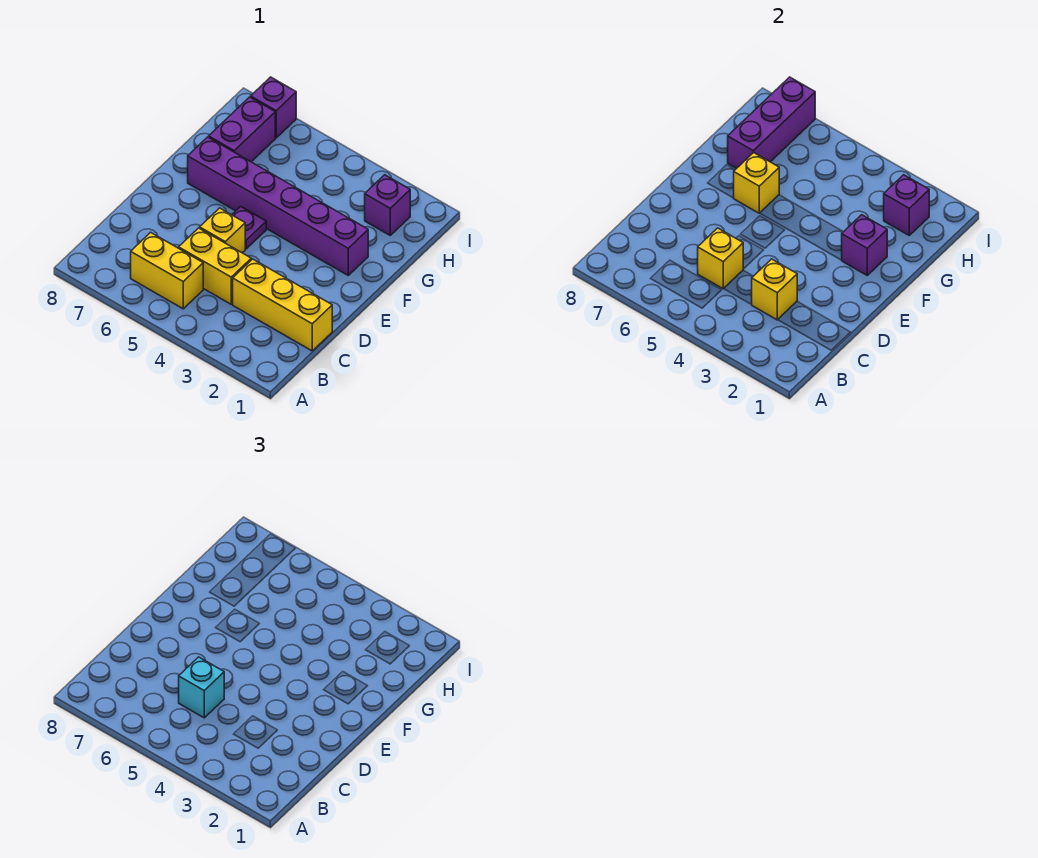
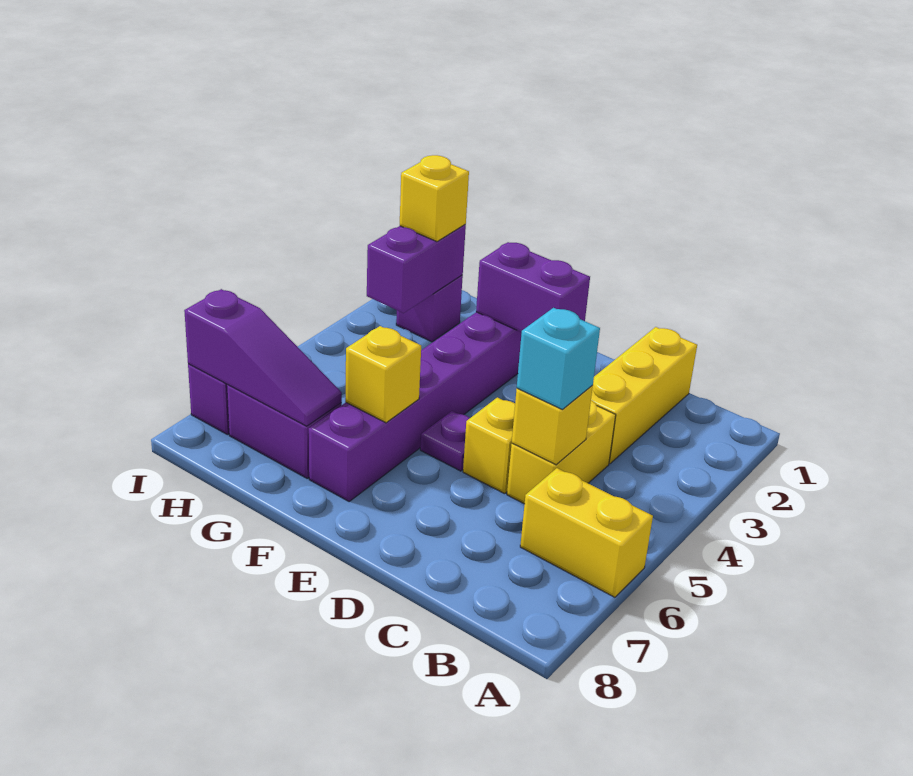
yellow 1x2 brick [131,232,203,309] -> yellow 1x2 brick turned to [520,468,653,597]
yellow 1x1 brick [752,259,797,320] -> yellow 1x1 brick moved to [400,155,469,242]
purple 1x1 brick [842,215,887,275] -> purple 1x2 brick [476,242,590,332]
purple 1x3 brick [728,77,815,168] -> purple 1x3 slope [184,289,342,426]
purple 1x1 brick [884,175,929,235] -> purple 1x2 brick [367,225,466,313]

